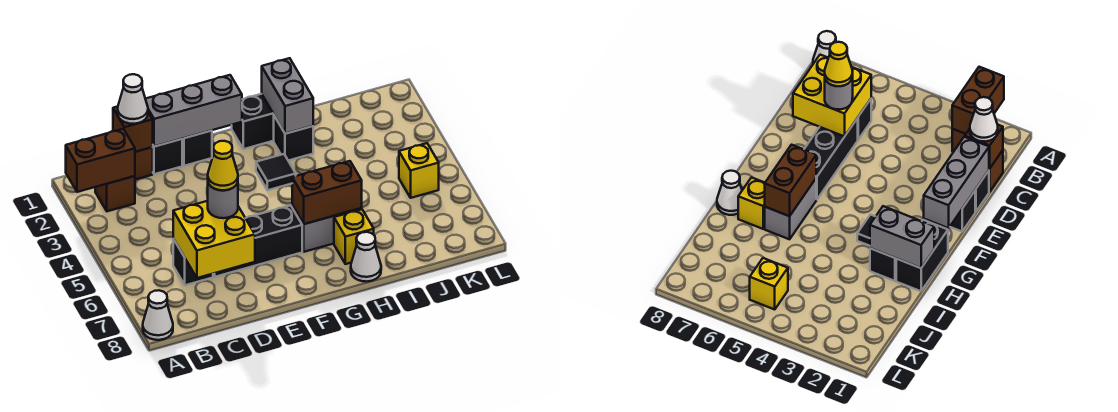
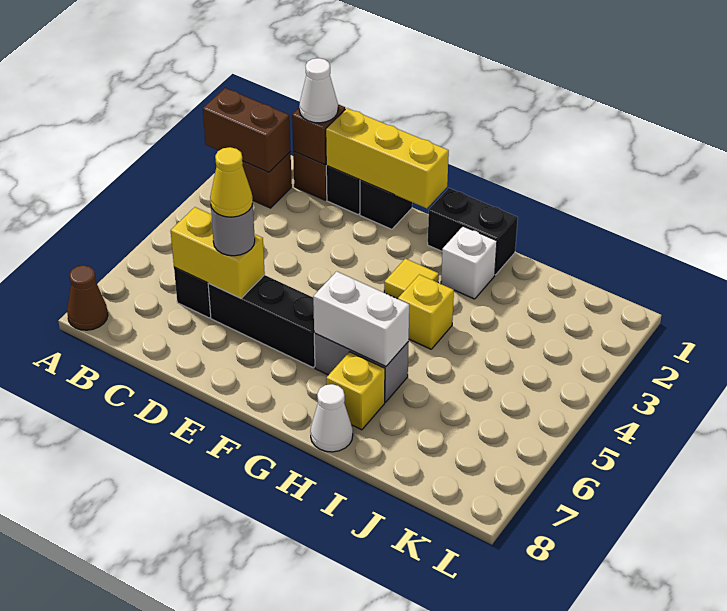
white 1x1 cone [143,290,173,340] -> brown 1x1 cone [67,265,108,330]
yellow 2x2 brick [173,201,255,278] -> yellow 1x2 brick [171,207,265,298]
grey 1x3 brick [146,75,242,147] -> yellow 1x3 brick [326,108,449,208]
black 1x1 tile [256,154,296,190] -> yellow 1x1 tile [384,259,439,299]
brown 1x2 brick [292,161,362,224] -> white 1x2 brick [313,271,409,367]
grey 1x2 brick [262,58,313,134] -> none
black 1x1 brick [274,116,313,161] -> white 1x1 brick [441,226,497,299]
yellow 1x1 brick [399,143,439,198] -> yellow 1x1 brick moved to [398,275,454,349]

